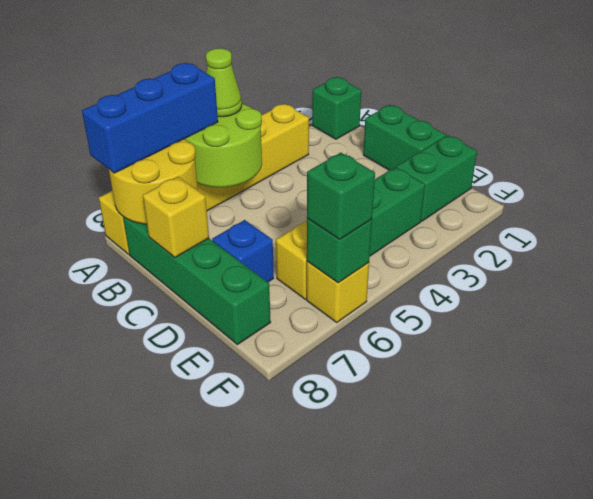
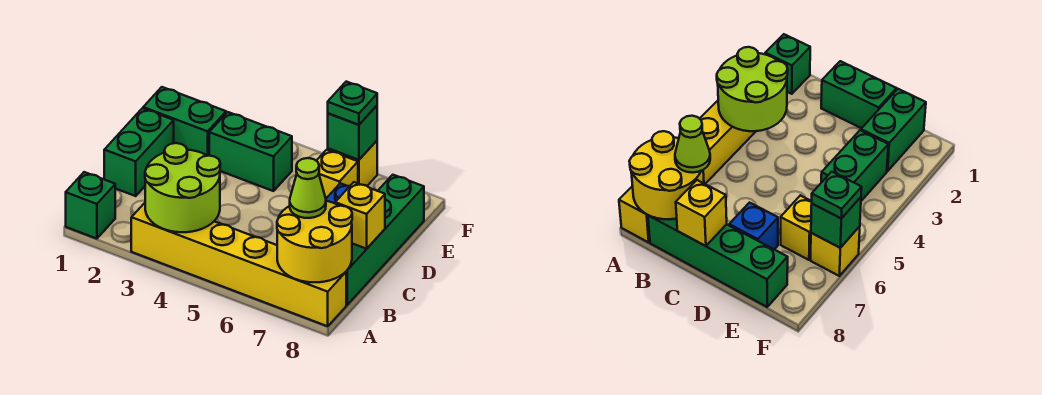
lime 2x2 round brick [185,104,262,187] -> lime 2x2 round brick moved to [145,143,220,232]
lime 1x1 cone [206,48,242,117] -> lime 1x1 cone moved to [290,158,326,218]
blue 1x3 brick [82,63,218,173] -> none
green 1x1 brick [307,153,375,240] -> green 1x1 plate [328,82,377,125]

